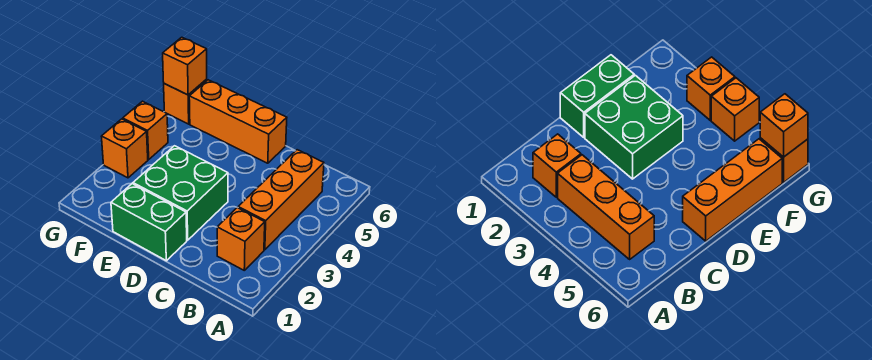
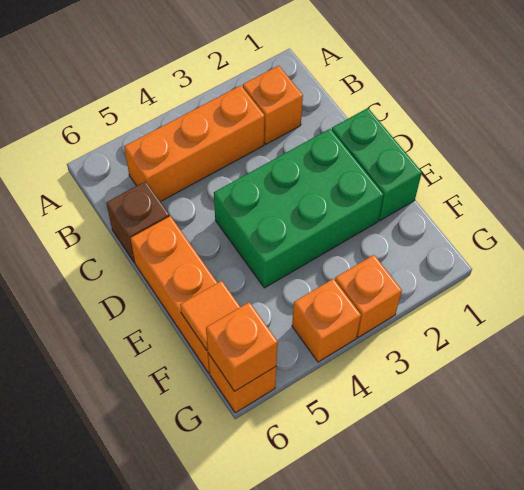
none -> brown 1x1 brick [106,181,169,263]
green 2x2 brick [133,146,228,240] -> green 2x3 brick [214,129,384,288]
none -> orange 1x1 tile [180,281,240,350]

